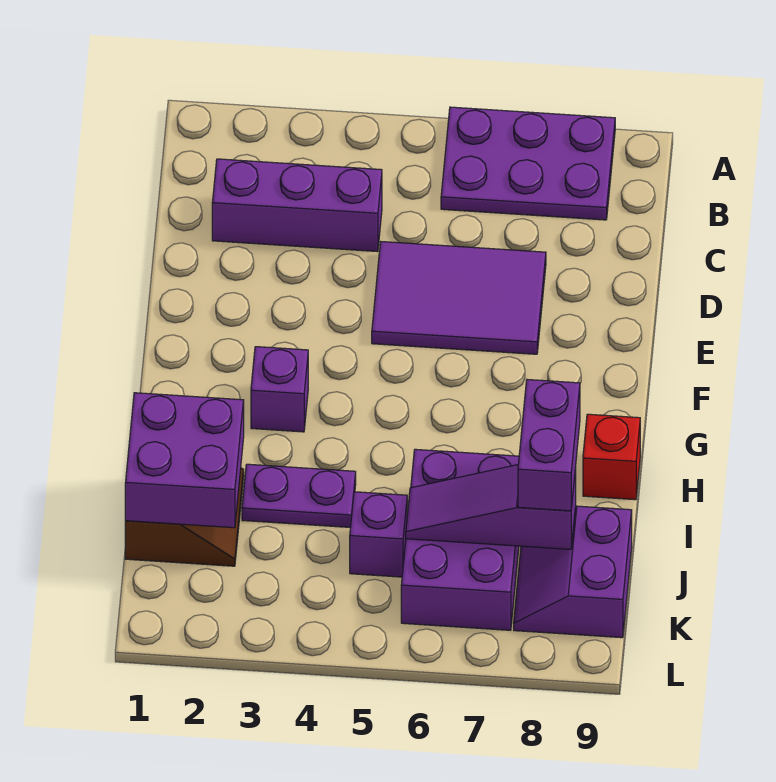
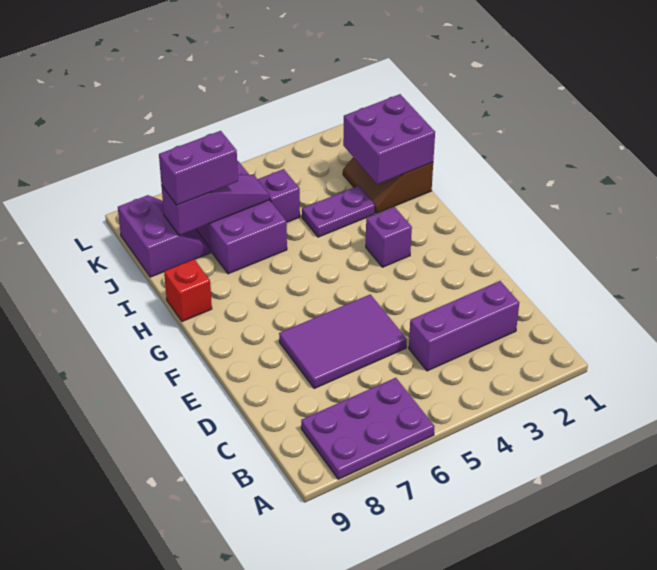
purple 1x2 brick [518,380,580,511] -> purple 1x2 brick turned to [159,131,238,205]

